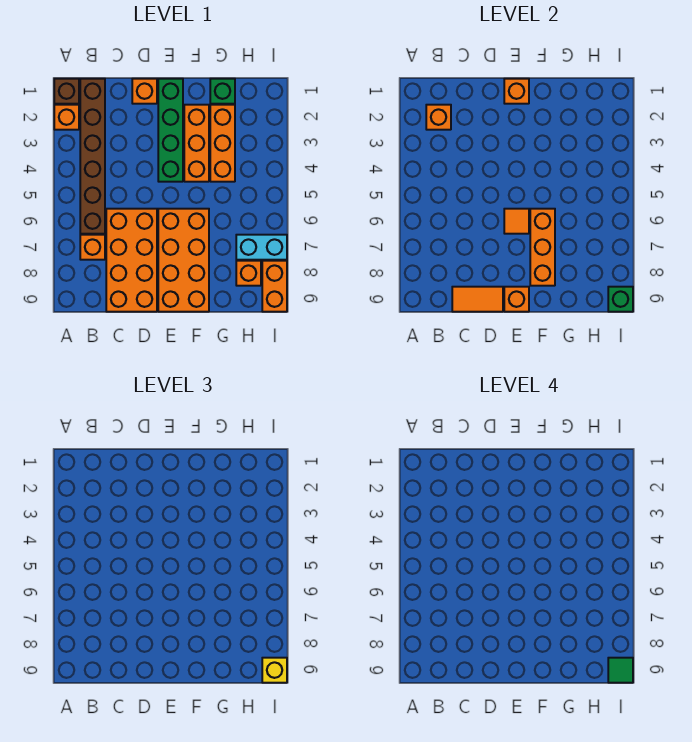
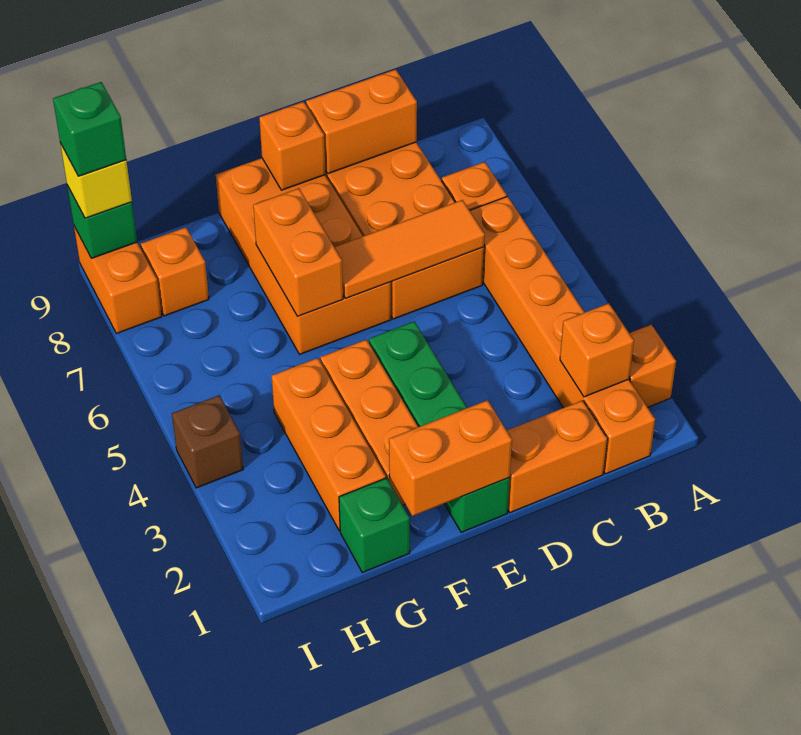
brown 1x1 brick [54,79,79,104] -> brown 1x1 brick moved to [172,395,243,488]
brown 1x6 brick [80,79,105,234] -> orange 1x6 brick [470,196,655,474]
orange 1x2 tile [452,287,503,312] -> orange 1x2 brick [306,69,417,174]
orange 1x1 brick [132,79,157,104] -> orange 1x2 brick [507,400,607,513]
orange 1x1 brick [504,79,529,104] -> orange 1x2 brick [389,400,512,516]
orange 1x1 tile [504,209,529,234] -> orange 1x3 tile [335,200,485,298]
orange 1x3 brick [530,209,555,286] -> orange 1x2 brick [253,188,343,317]
cyan 1x2 brick [236,235,287,260] -> none
green 1x1 tile [608,658,633,683] -> green 1x1 brick [53,82,126,176]

